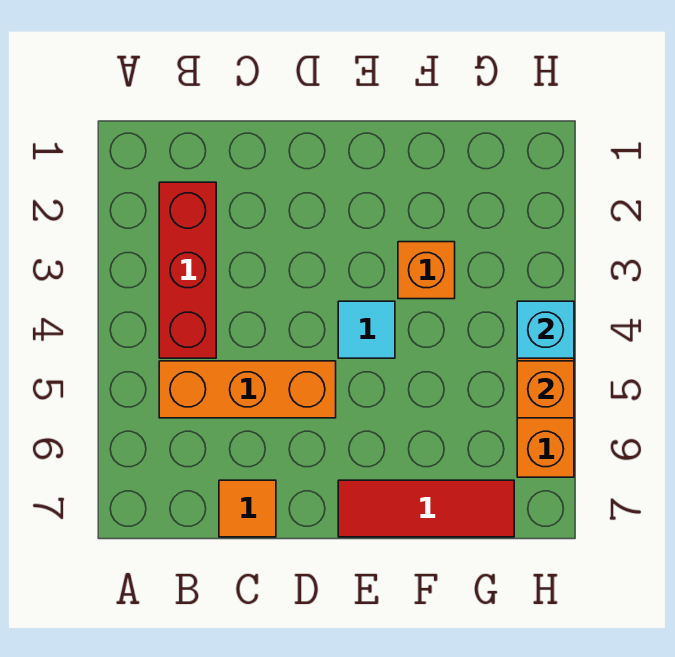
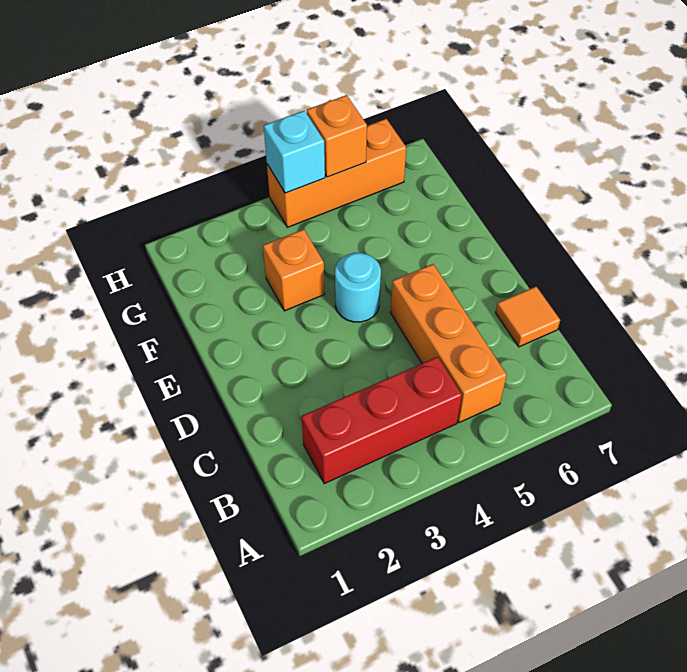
cyan 1x1 tile [338,301,395,358] -> cyan 1x1 round brick [335,253,381,322]
red 1x3 tile [338,480,514,537] -> none

